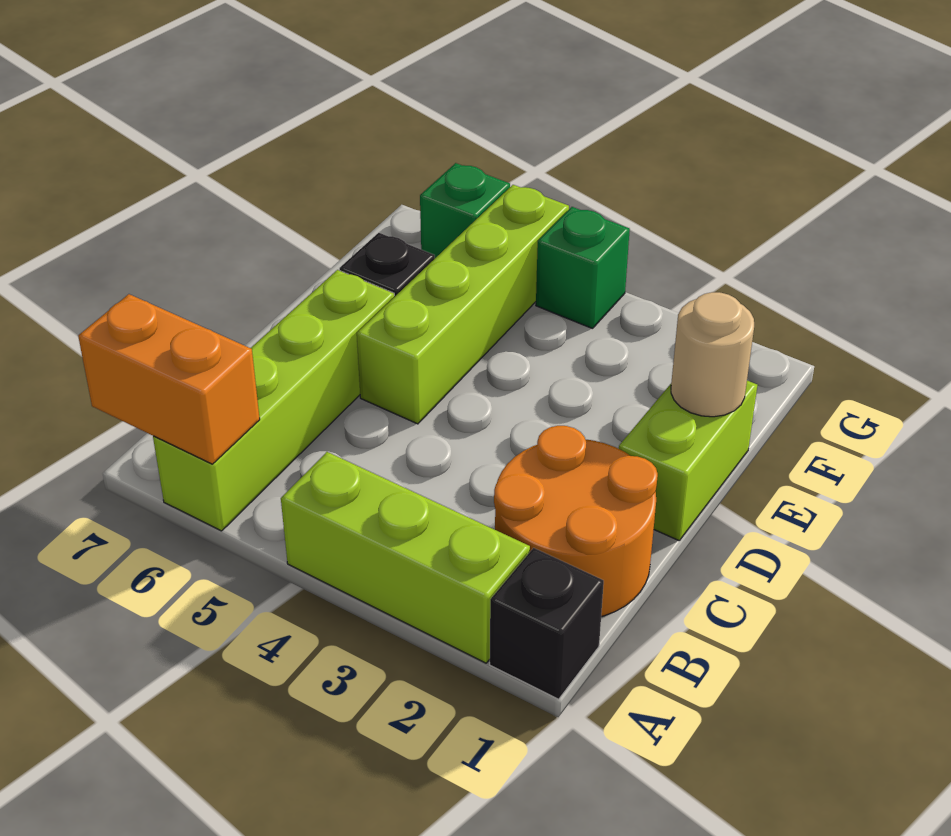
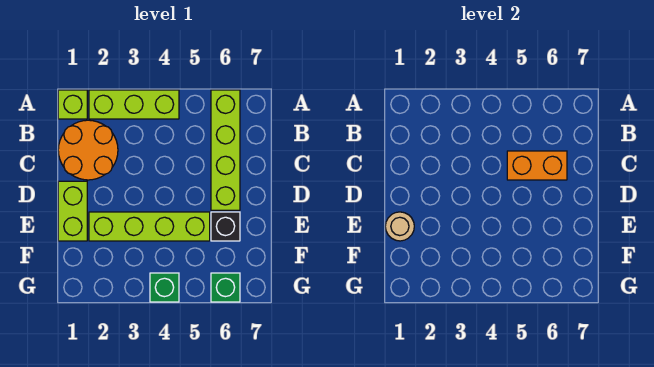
black 1x1 brick [490,548,604,699] -> lime 1x1 brick [58,90,87,119]
orange 1x2 brick [78,294,260,464] -> orange 1x2 brick moved to [507,151,567,180]
lime 1x4 brick [357,185,569,424] -> lime 1x4 brick turned to [89,212,210,241]

